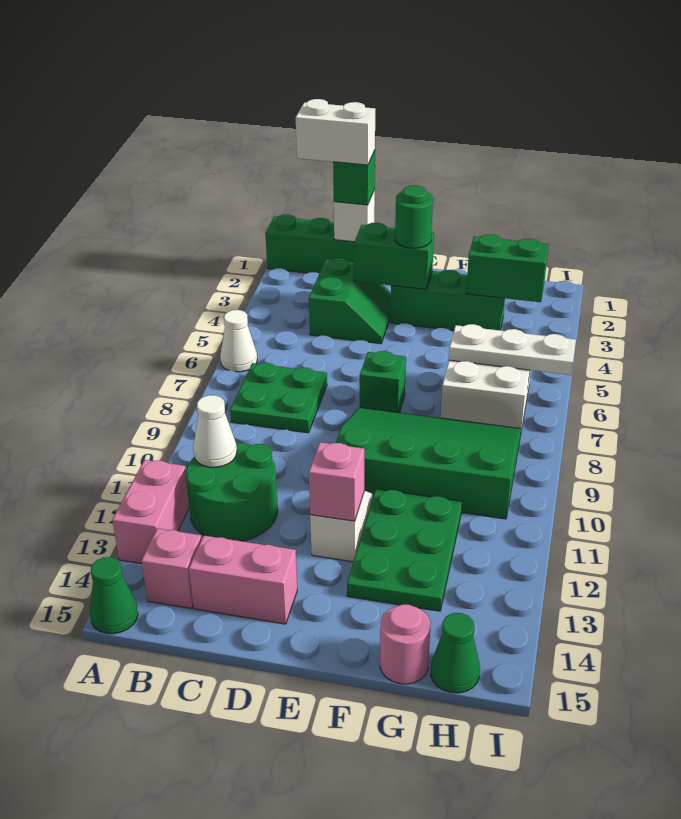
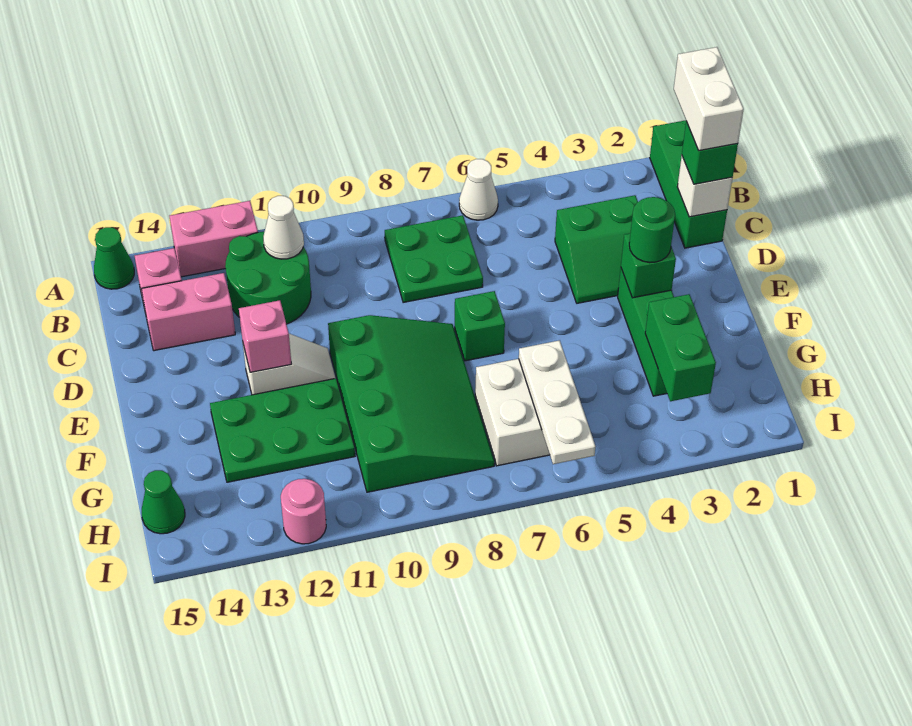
pink 1x2 brick [189,536,297,624] -> pink 1x2 brick turned to [141,273,235,351]
green 1x2 brick [354,223,434,289] -> green 1x1 brick [621,234,676,298]
pink 1x1 round brick [380,605,430,684] -> pink 1x1 round brick moved to [281,479,326,544]

